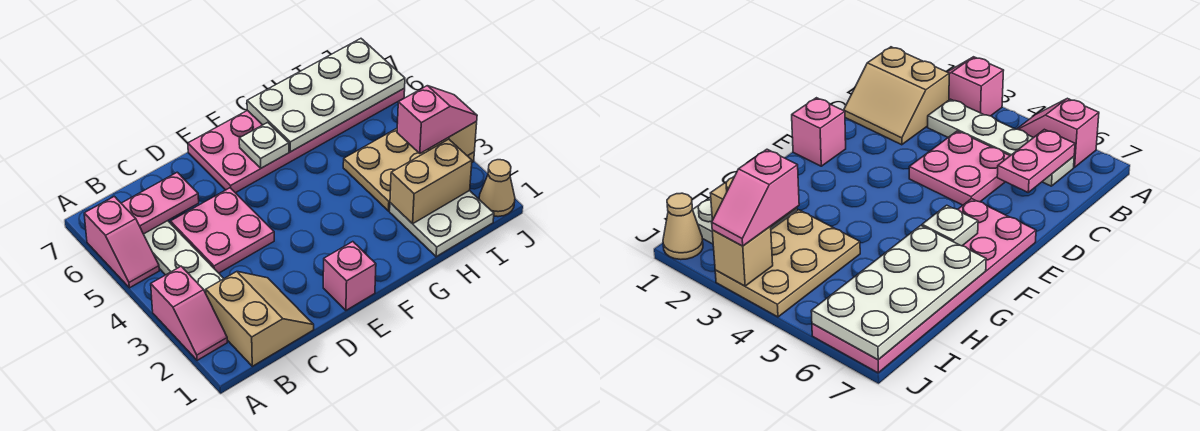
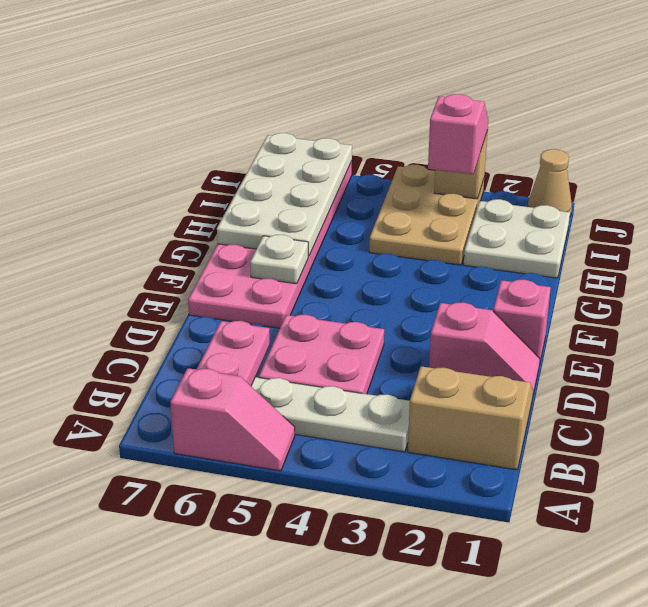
pink 1x2 slope [151,266,227,360] -> pink 1x2 slope moved to [429,302,540,399]
tan 1x2 brick [390,139,472,224] -> none

